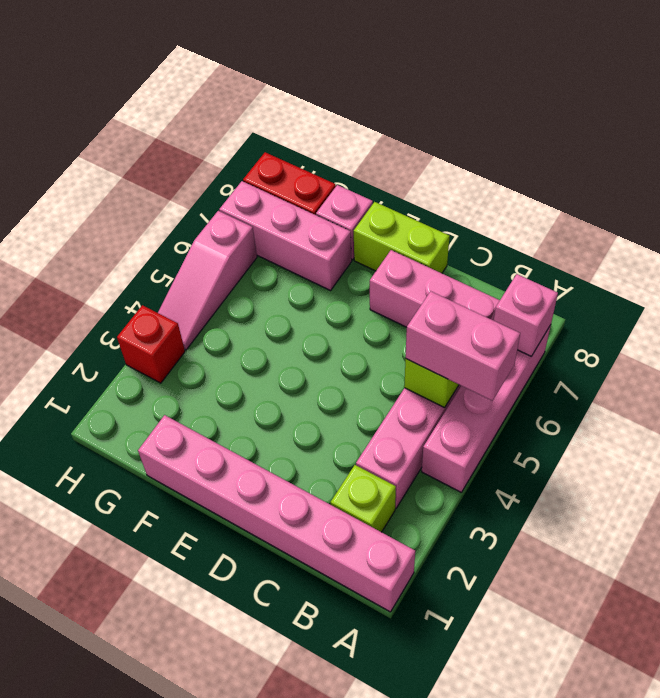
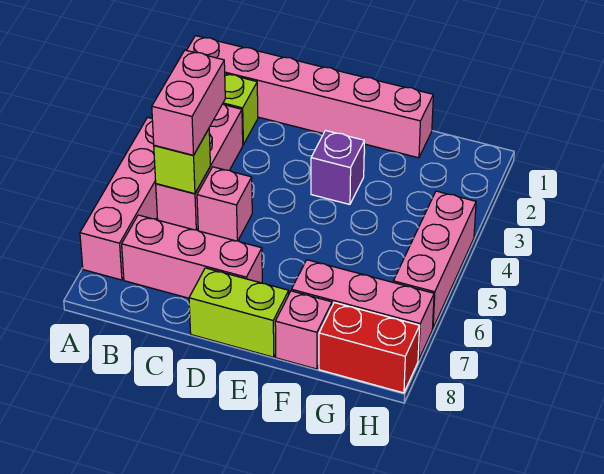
pink 1x2 brick [406,291,520,401] -> pink 1x2 brick turned to [152,50,225,155]
pink 1x1 brick [494,274,558,356] -> pink 1x1 brick moved to [197,167,252,241]
none -> purple 1x1 brick [311,131,364,204]
red 1x1 brick [117,305,185,383] -> none
pink 1x3 slope [158,211,257,350] -> pink 1x3 brick [393,191,476,328]

